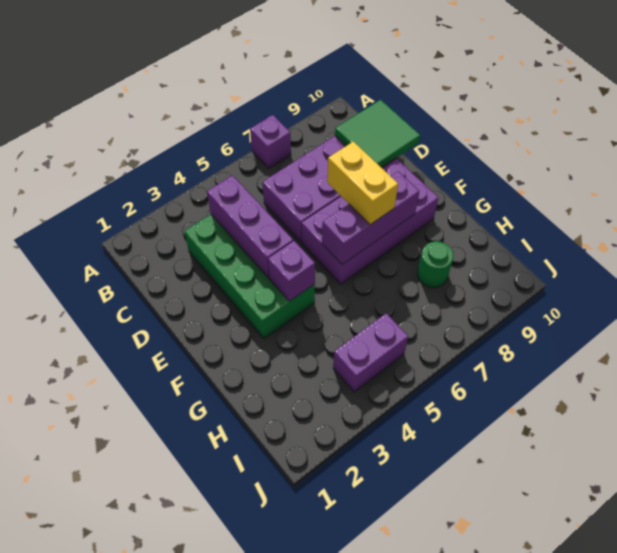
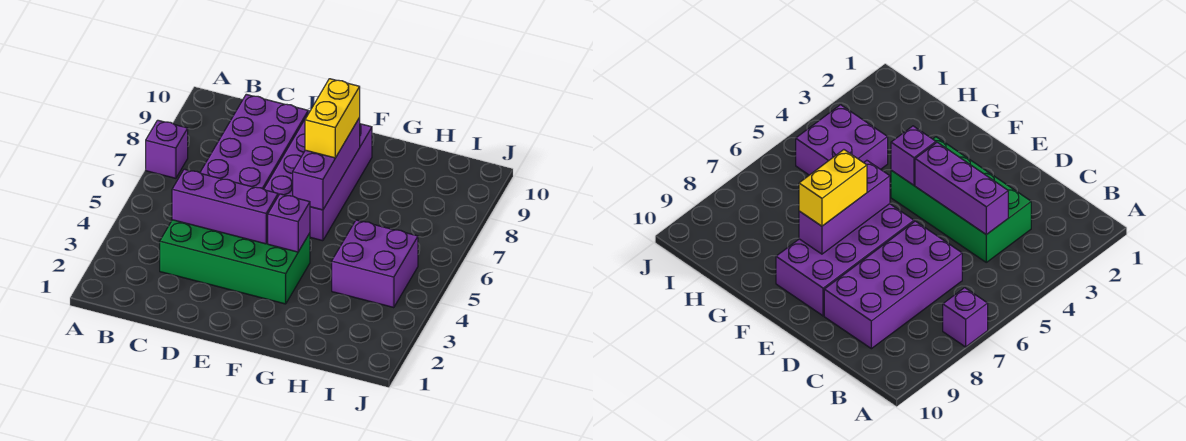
green 2x2 tile [335,100,420,168] -> none
yellow 1x2 brick [327,142,398,225] -> yellow 1x2 brick turned to [305,79,360,158]
green 1x1 round brick [417,241,453,288] -> none
purple 1x2 brick [333,313,408,392] -> purple 2x2 brick [332,220,418,308]

